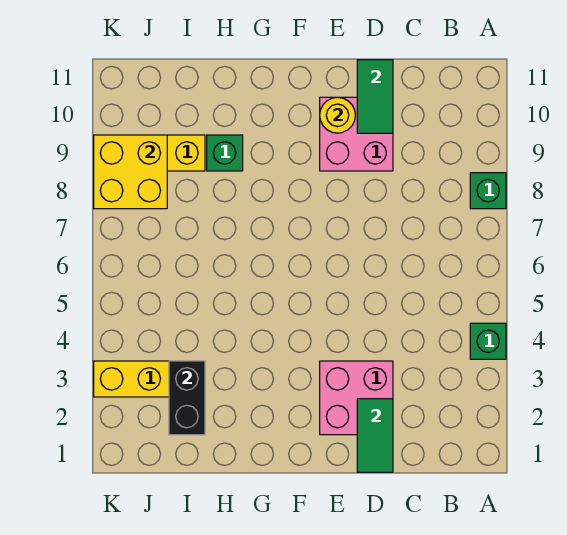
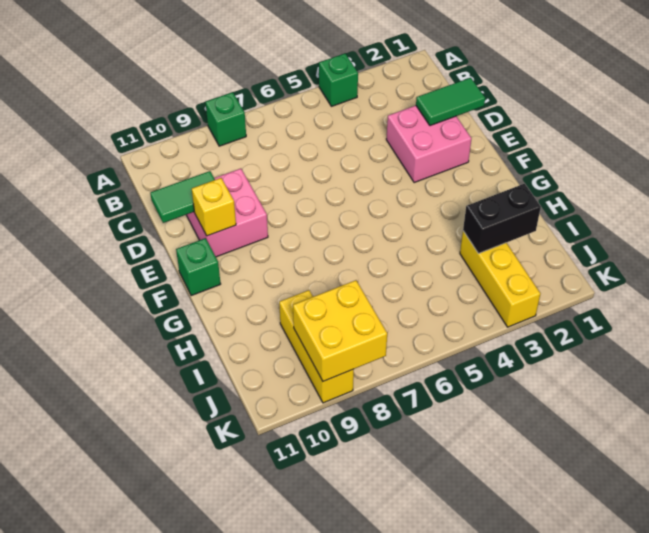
yellow 1x1 round brick [320,97,355,133] -> yellow 1x1 brick [192,178,236,236]
green 1x1 brick [207,135,243,171] -> green 1x1 brick moved to [176,238,221,296]

